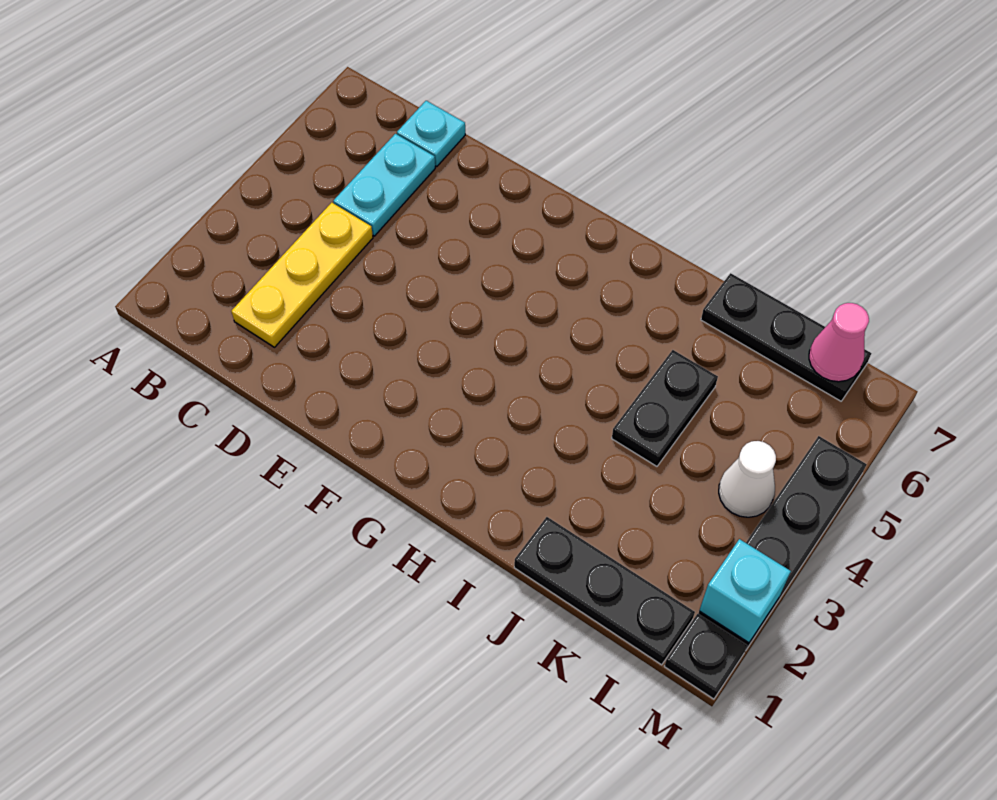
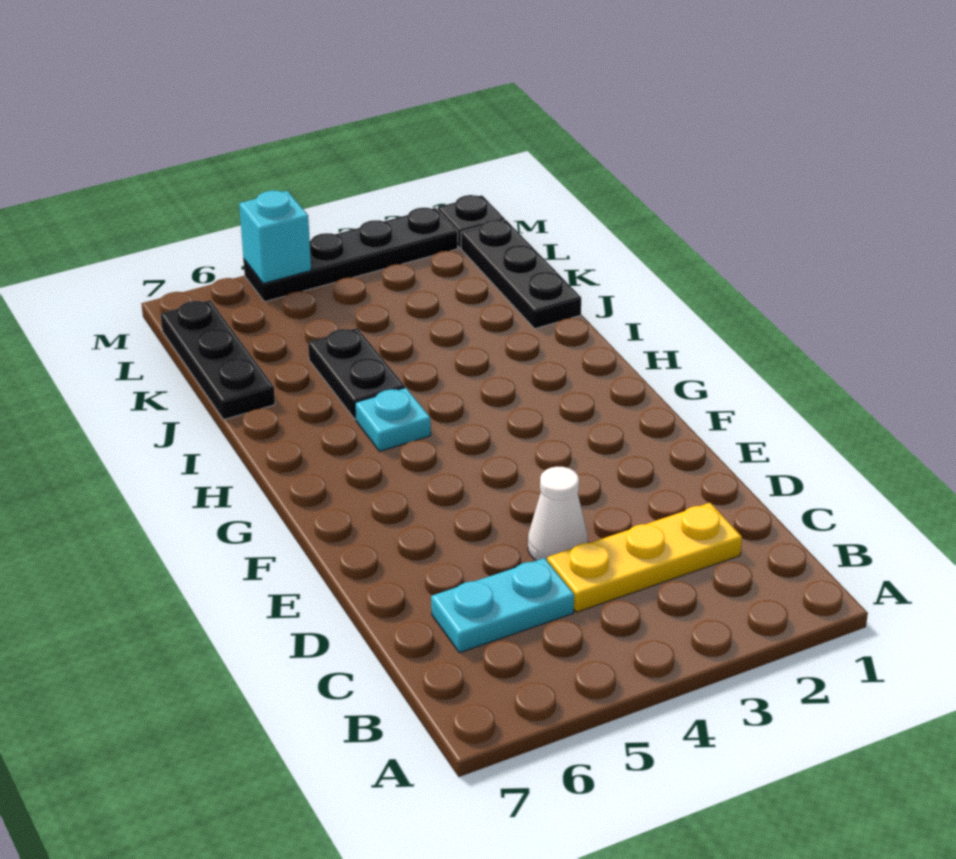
cyan 1x1 plate [397,101,465,167] -> cyan 1x1 plate moved to [355,388,431,451]
black 1x2 plate [612,350,718,466] -> black 1x2 plate turned to [308,328,405,419]
white 1x1 cone [719,441,776,517] -> white 1x1 cone moved to [528,467,588,561]
pink 1x1 cone [809,303,869,382] -> none
cyan 1x1 brick [699,539,791,643] -> cyan 1x1 brick moved to [239,191,311,283]

